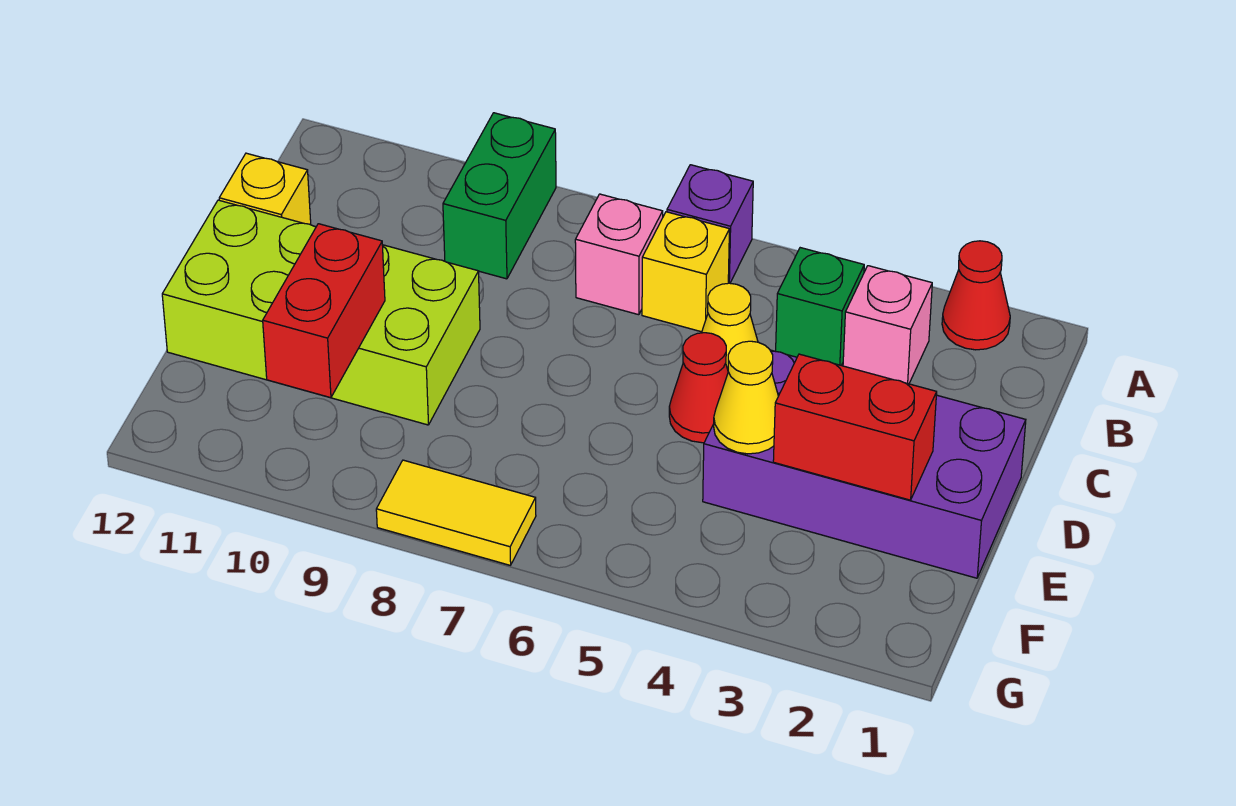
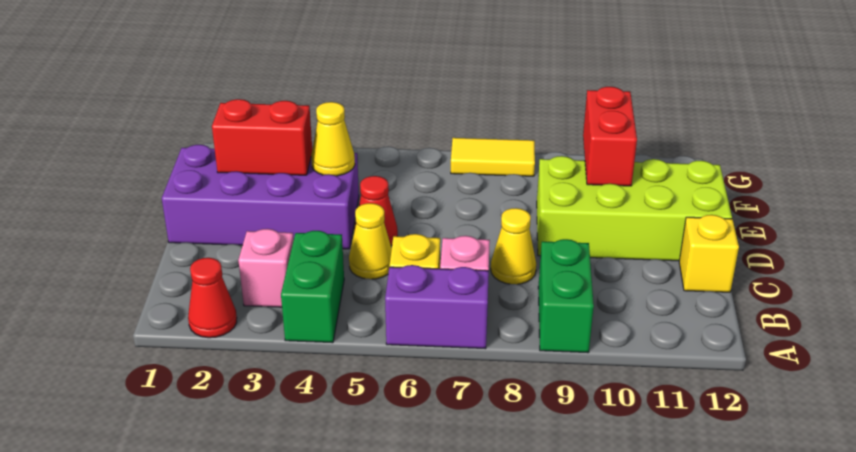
purple 1x1 brick [667,165,753,283] -> purple 1x2 brick [385,265,489,349]
green 1x1 brick [776,248,864,365] -> green 1x2 brick [281,231,344,343]
none -> yellow 1x1 cone [491,208,536,284]

